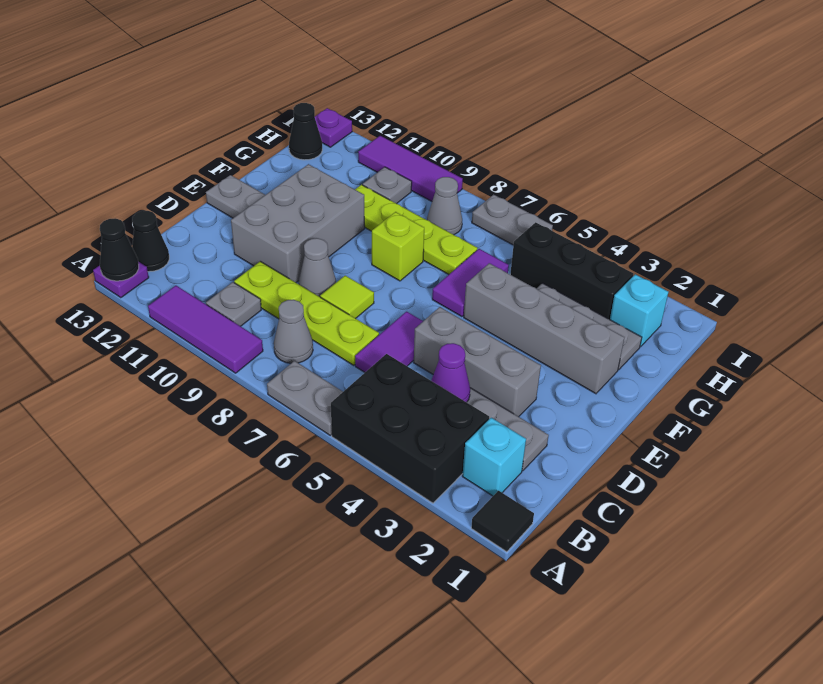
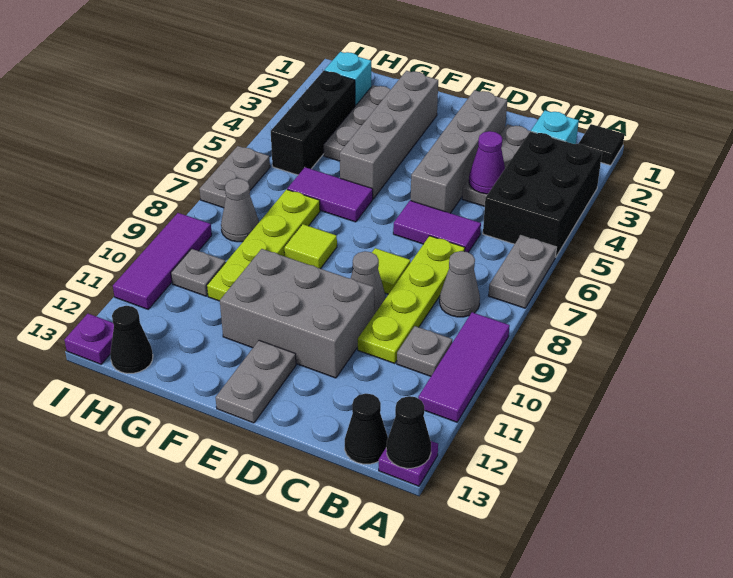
grey 1x3 brick [414,307,541,417] -> grey 1x4 brick [411,90,507,213]
lime 1x1 brick [372,212,424,281] -> lime 1x1 tile [284,224,337,269]

